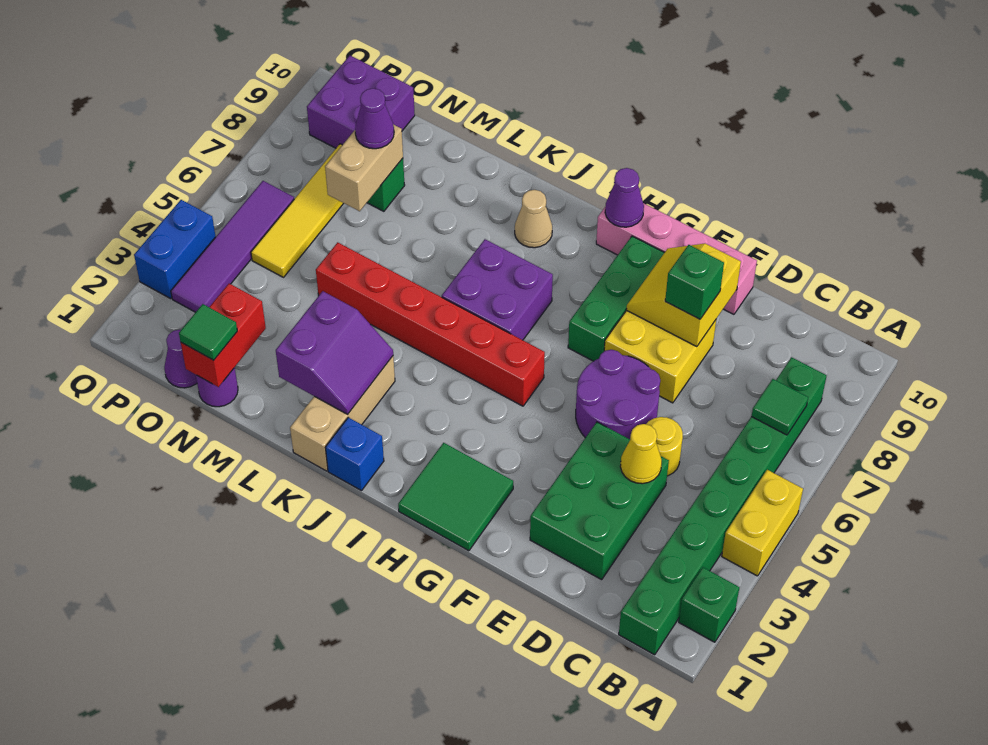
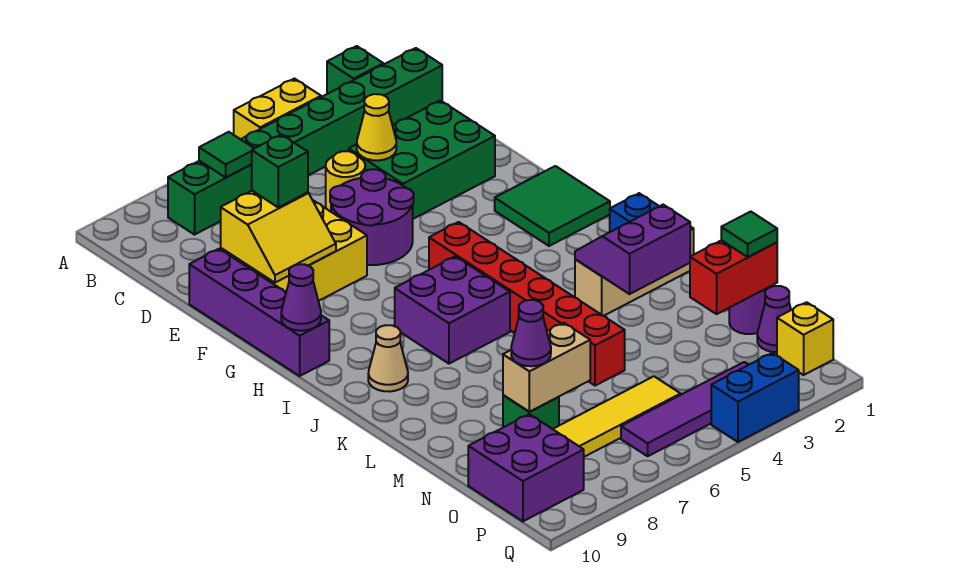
pink 1x4 brick [596,203,757,314] -> purple 1x4 brick [189,249,329,376]
green 1x3 brick [568,236,665,361] -> none
none -> yellow 1x1 brick [777,302,833,375]

